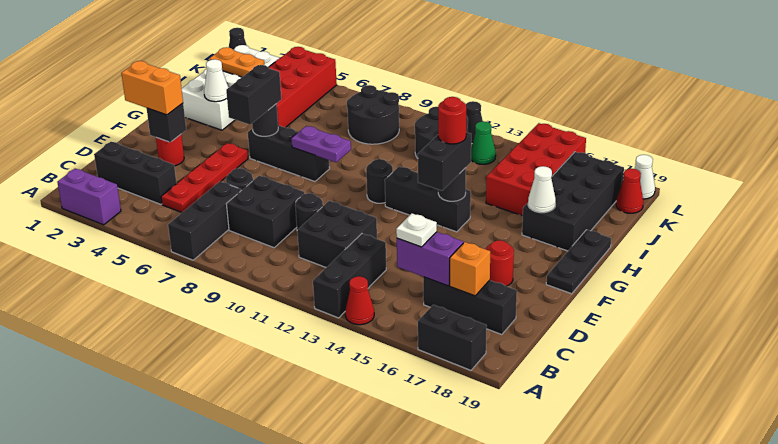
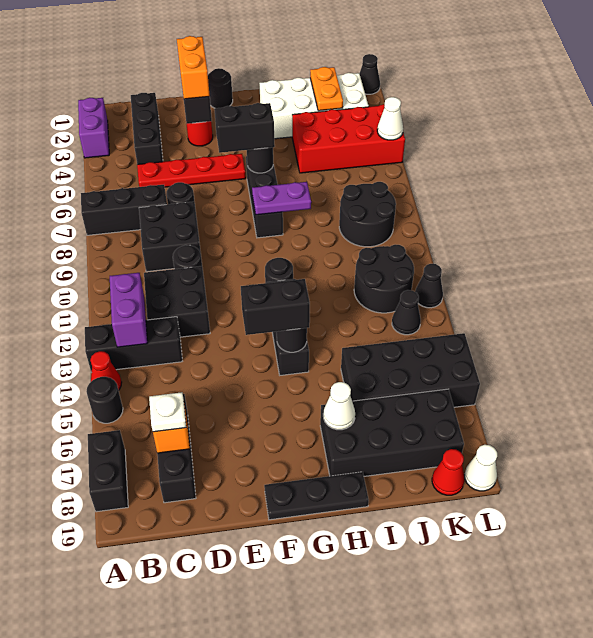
none -> black 1x1 round brick [86,377,123,423]
purple 1x2 brick [397,232,463,286] -> purple 1x2 brick moved to [110,273,147,347]
white 1x1 plate [396,213,437,247] -> white 1x1 plate moved to [149,392,186,432]
red 1x1 round brick [486,240,514,286] -> none
none -> black 1x1 round brick [208,68,233,108]
purple 1x2 plate [291,126,351,163] -> purple 1x2 plate turned to [252,182,311,215]
red 1x1 round brick [438,97,466,144] -> none
white 1x1 cone [204,59,228,102] -> white 1x1 cone moved to [377,97,403,140]
red 2x4 brick [486,123,586,216] -> black 2x4 brick [341,333,480,407]
green 1x1 cone [471,121,496,164] -> black 1x1 cone [392,290,421,335]

